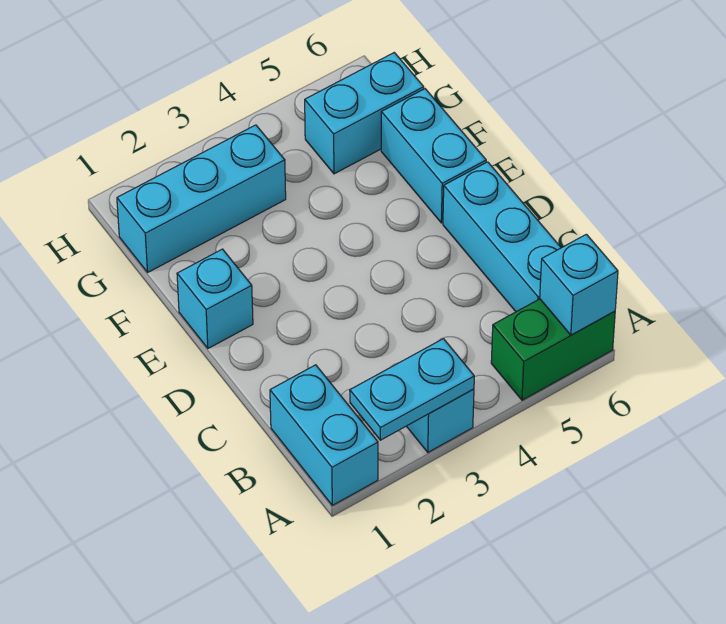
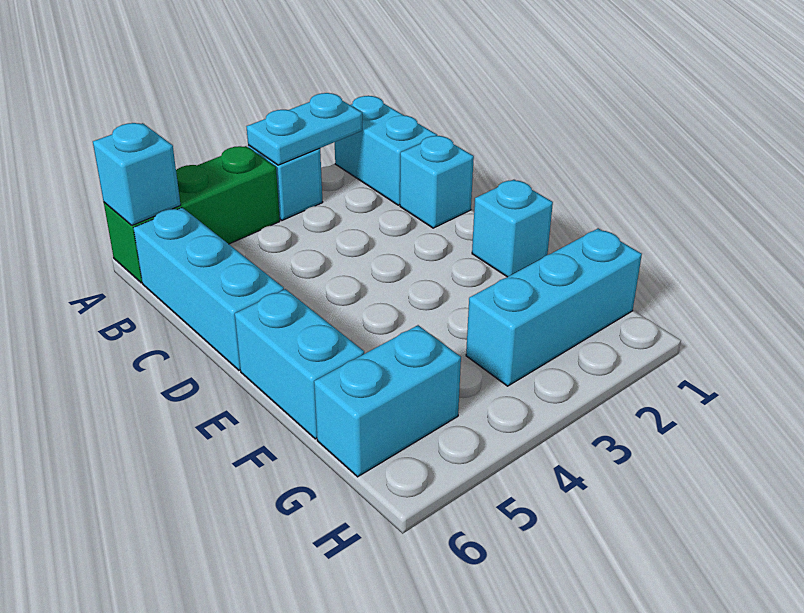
green 1x2 brick [491,299,615,400] -> green 1x3 brick [104,146,280,283]
none -> cyan 1x1 brick [400,136,474,228]

